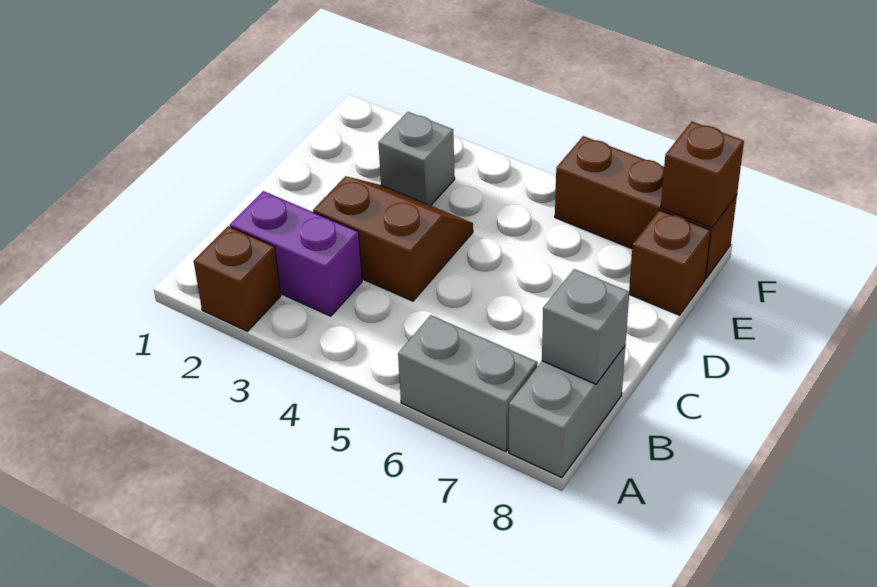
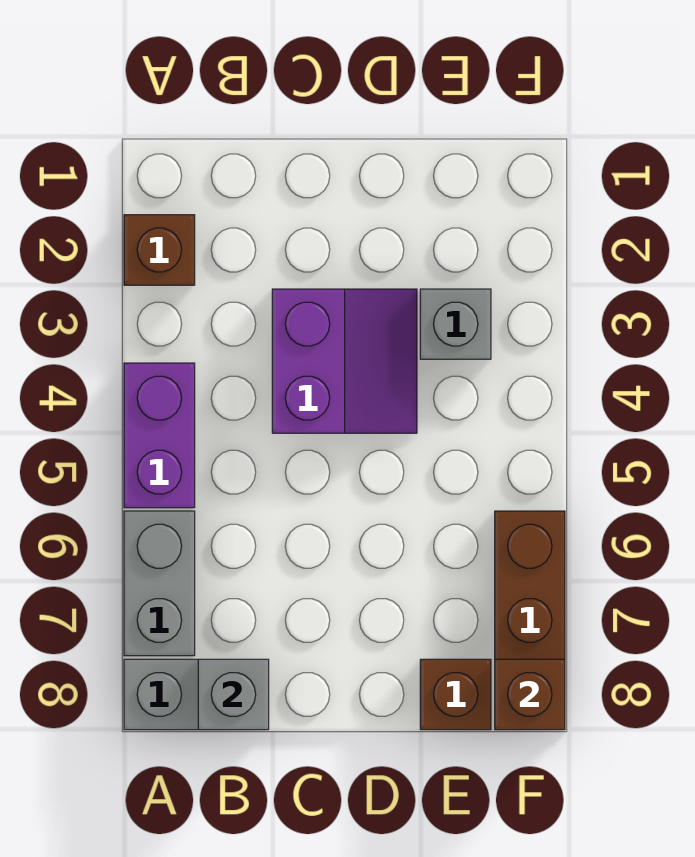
purple 1x2 brick [230,191,362,316] -> purple 1x2 brick moved to [124,363,195,508]
brown 2x2 slope [313,176,473,301] -> purple 2x2 slope [272,289,417,433]

